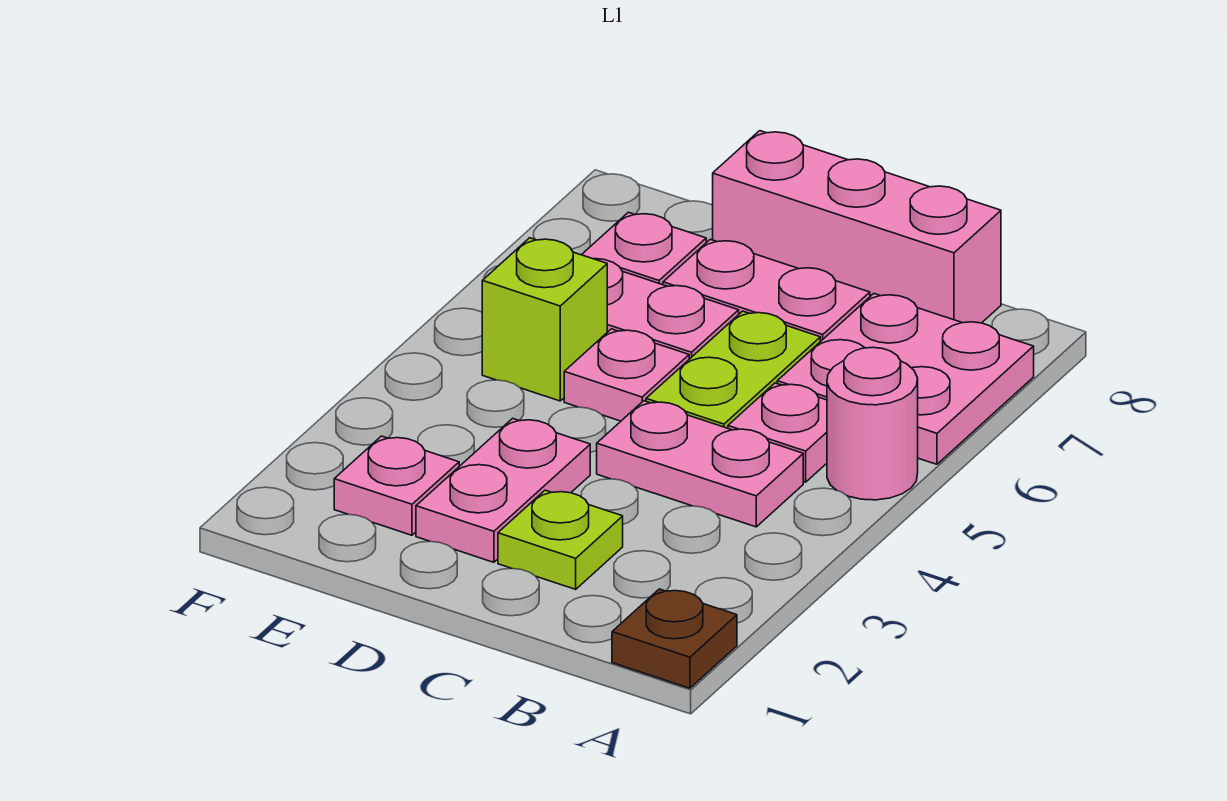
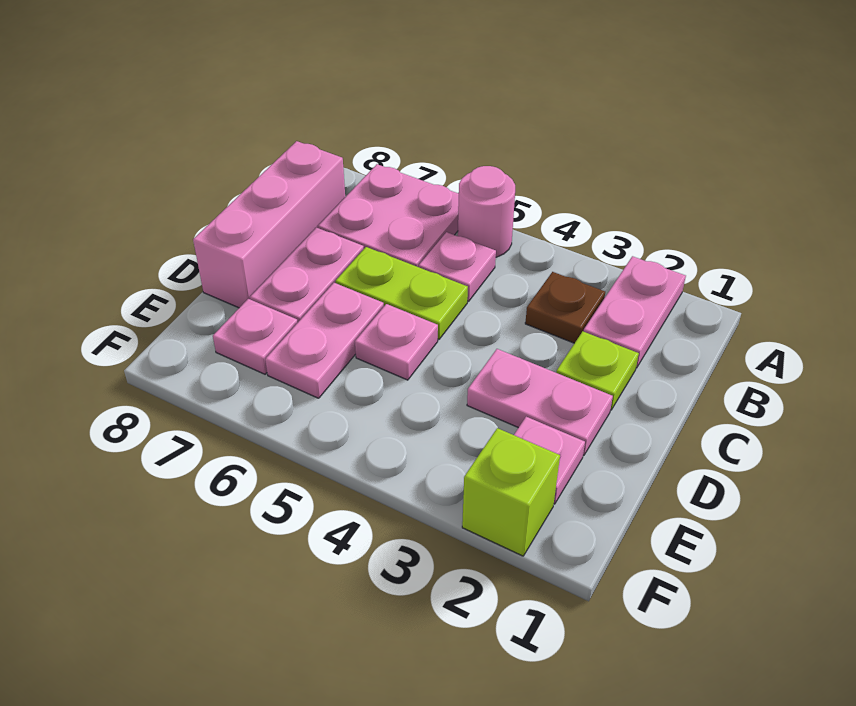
brown 1x1 plate [612,589,737,688] -> brown 1x1 plate moved to [525,272,605,343]
pink 1x2 plate [597,401,803,527] -> pink 1x2 plate moved to [584,256,686,368]
lime 1x1 brick [482,238,607,401] -> lime 1x1 brick moved to [462,428,560,556]

